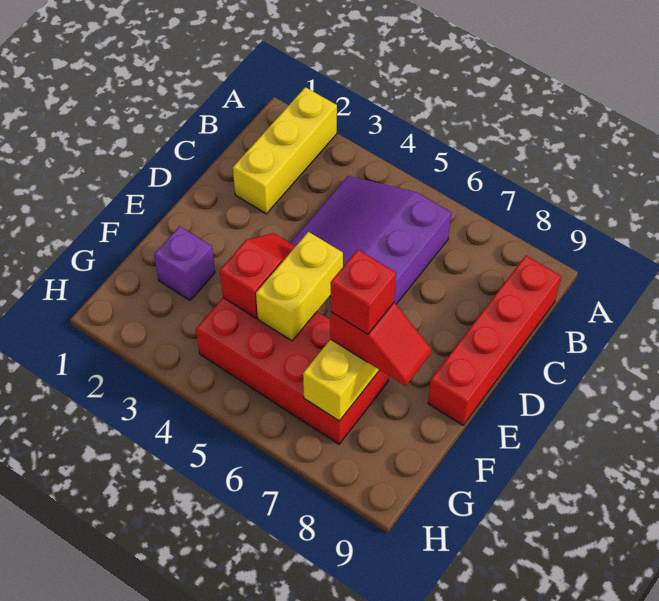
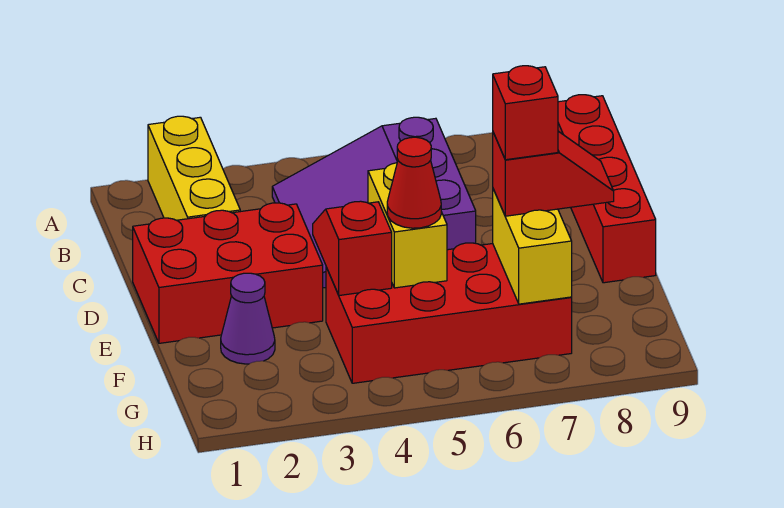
none -> red 2x3 brick [133,203,323,343]
purple 1x1 brick [154,226,215,300] -> purple 1x1 cone [221,273,275,364]
none -> red 1x1 cone [387,137,441,228]

